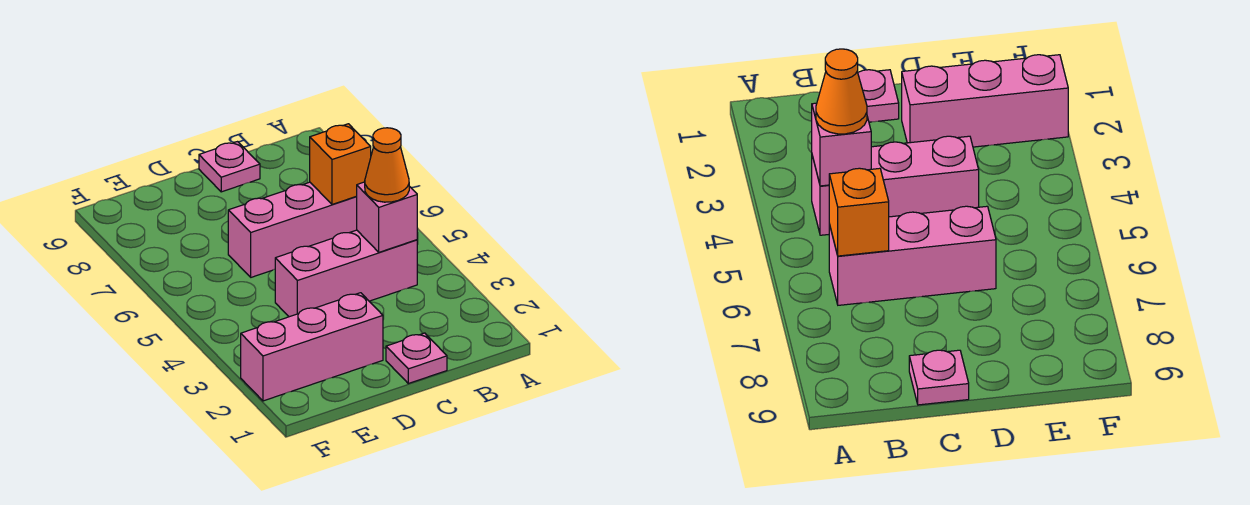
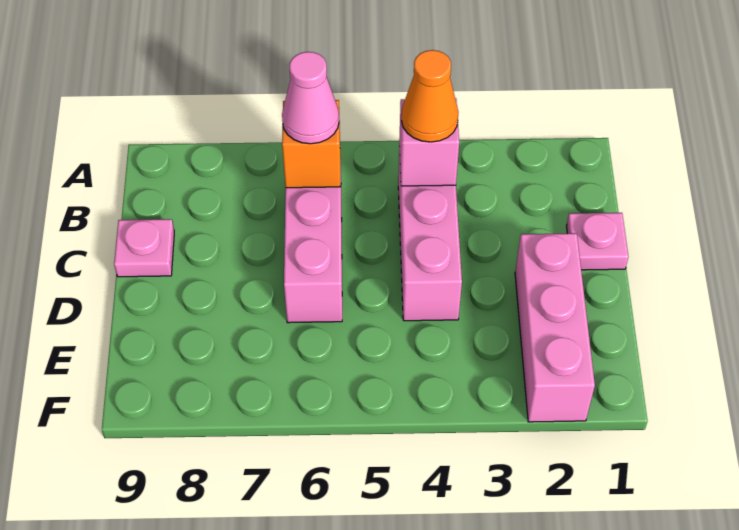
none -> pink 1x1 cone [282,52,339,144]

